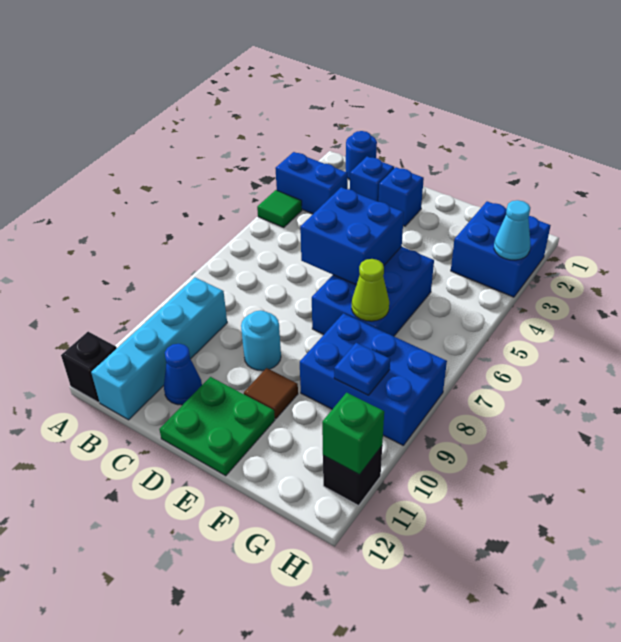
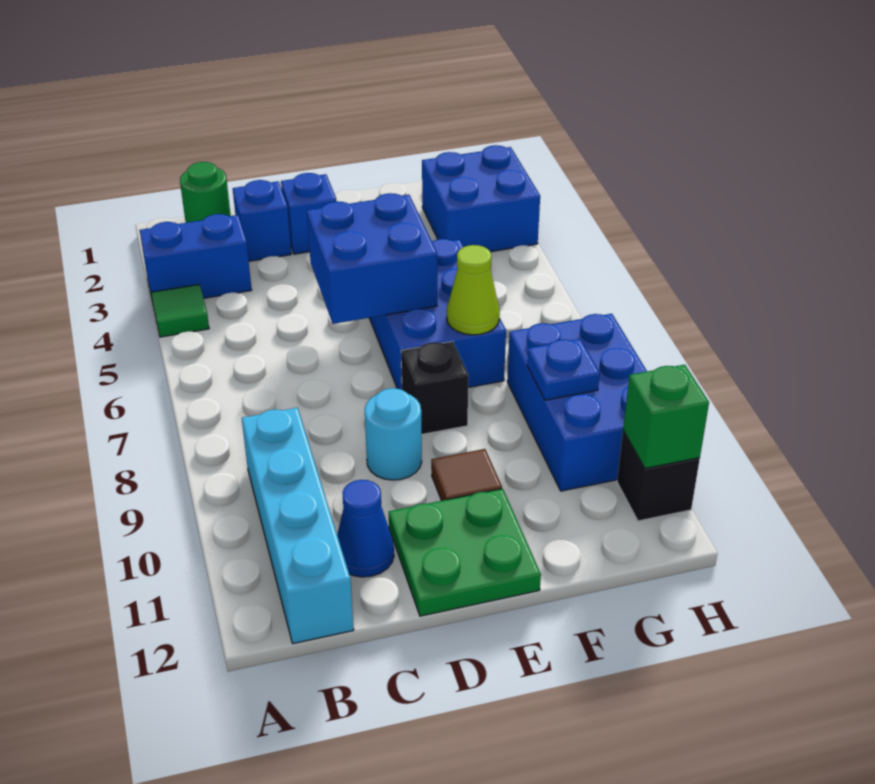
black 1x1 brick [61,332,117,402] -> black 1x1 brick moved to [401,342,468,435]
blue 1x1 round brick [346,131,377,180] -> green 1x1 round brick [180,162,231,223]
blue 2x3 brick [300,313,447,445] -> blue 2x3 brick turned to [507,314,647,491]
cyan 1x1 cone [494,200,530,260] -> none

